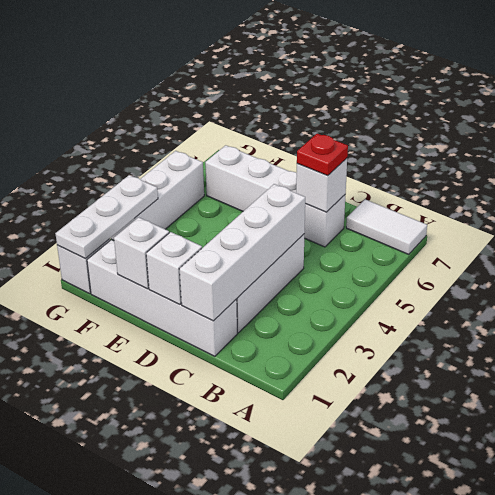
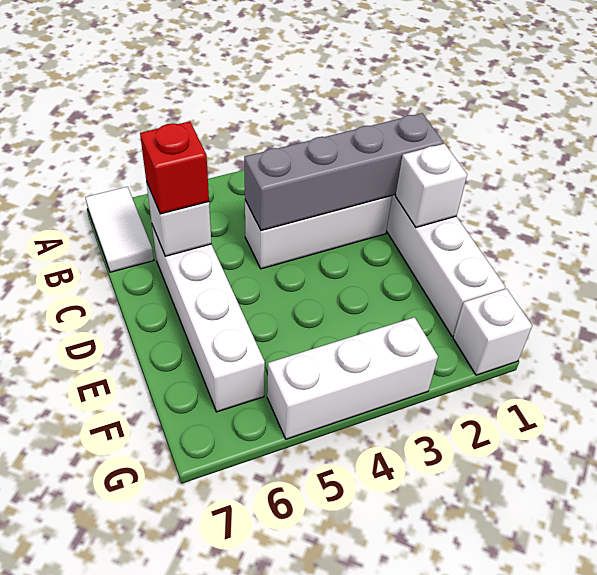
white 1x4 brick [180,184,305,321] -> grey 1x4 brick [244,113,444,231]
red 1x1 plate [297,134,348,176] -> red 1x1 brick [140,121,209,214]
white 1x1 brick [114,217,169,289] -> none
white 1x3 plate [55,175,158,259] -> none

